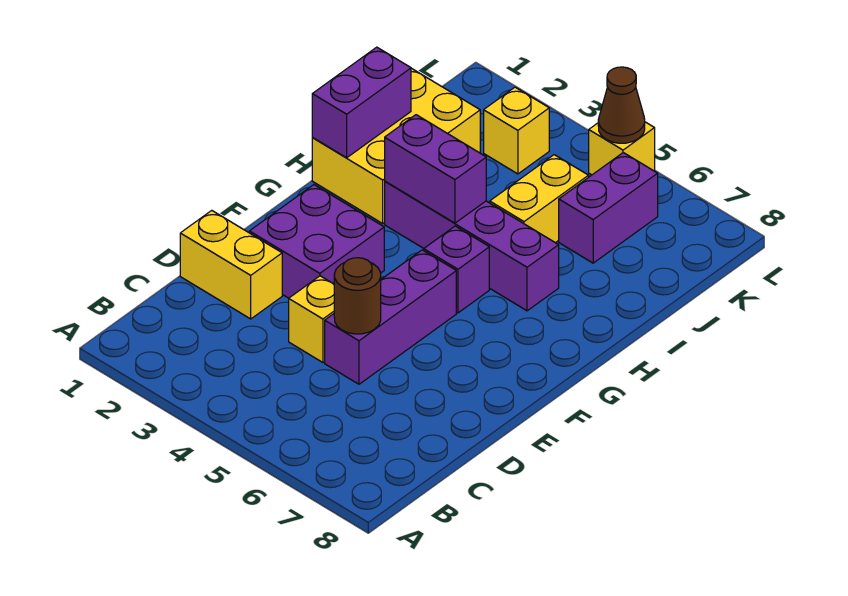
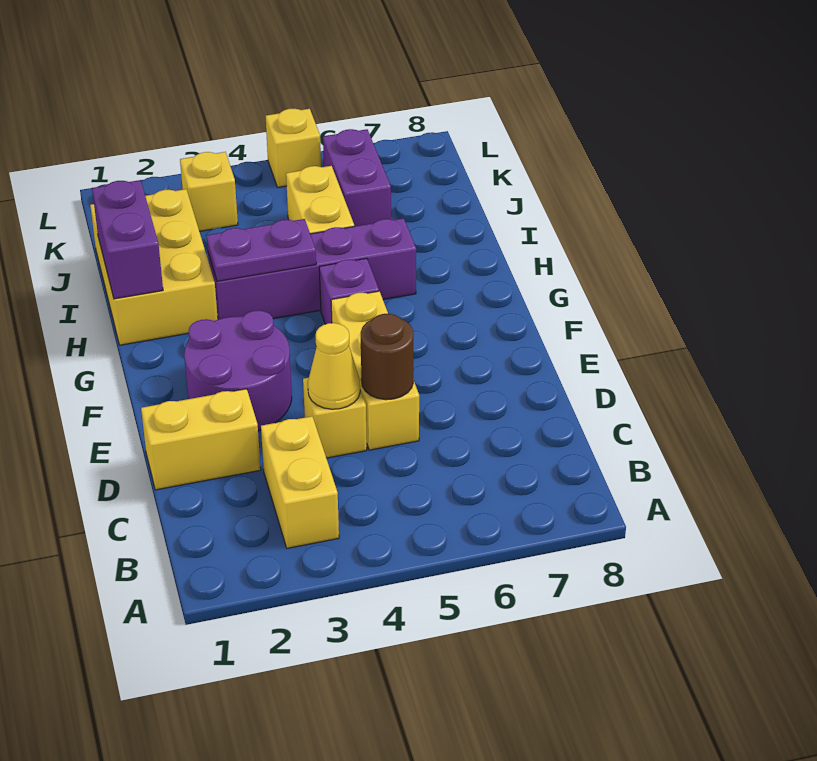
none -> yellow 1x2 brick [261,416,339,548]
none -> yellow 1x1 cone [308,323,360,409]
purple 1x3 brick [325,250,456,384] -> yellow 1x3 brick [331,291,419,450]
purple 2x2 brick [249,185,384,298] -> purple 2x2 round brick [184,310,292,431]
purple 1x2 brick [385,115,486,223] -> purple 1x2 plate [207,219,316,281]
brown 1x1 cone [598,67,645,143] -> none

